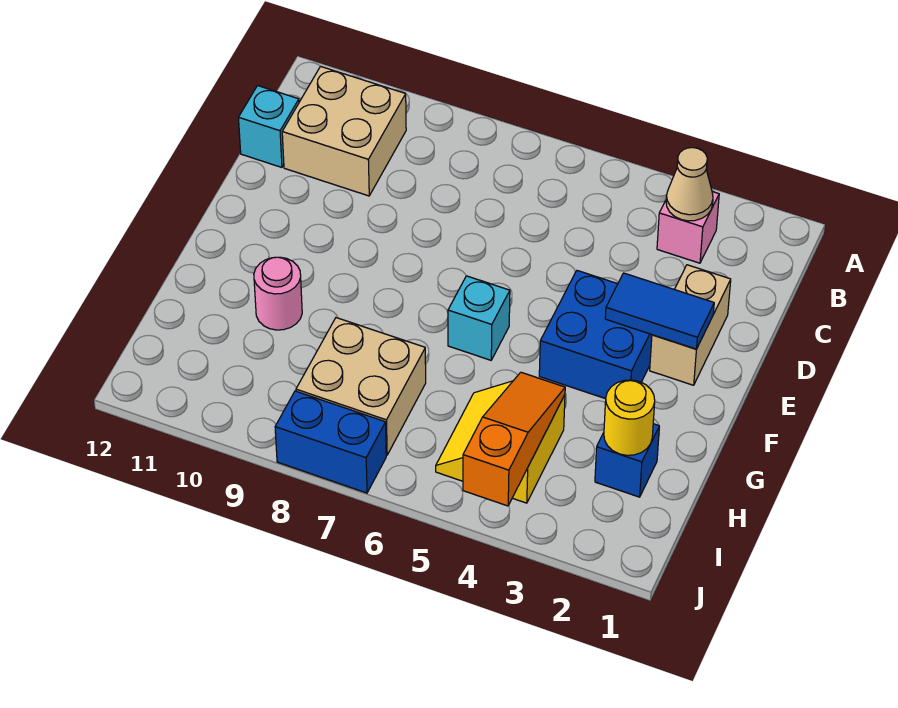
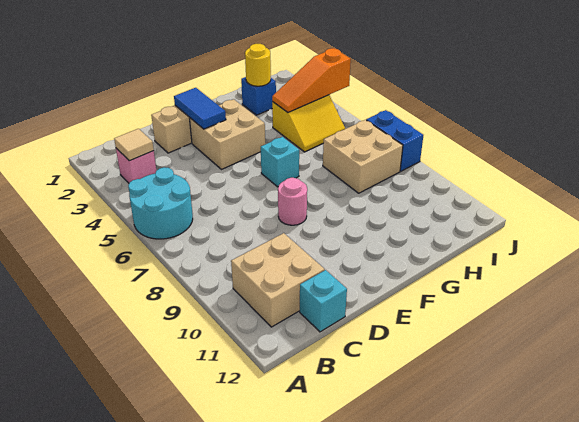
none -> cyan 2x2 round brick [128,167,193,239]
tan 1x1 cone [666,148,713,221] -> tan 1x1 tile [114,129,154,161]
blue 2x2 brick [539,271,652,399] -> tan 2x2 brick [190,99,265,170]
pink 1x1 round brick [254,257,302,330] -> pink 1x1 round brick moved to [278,178,307,225]

